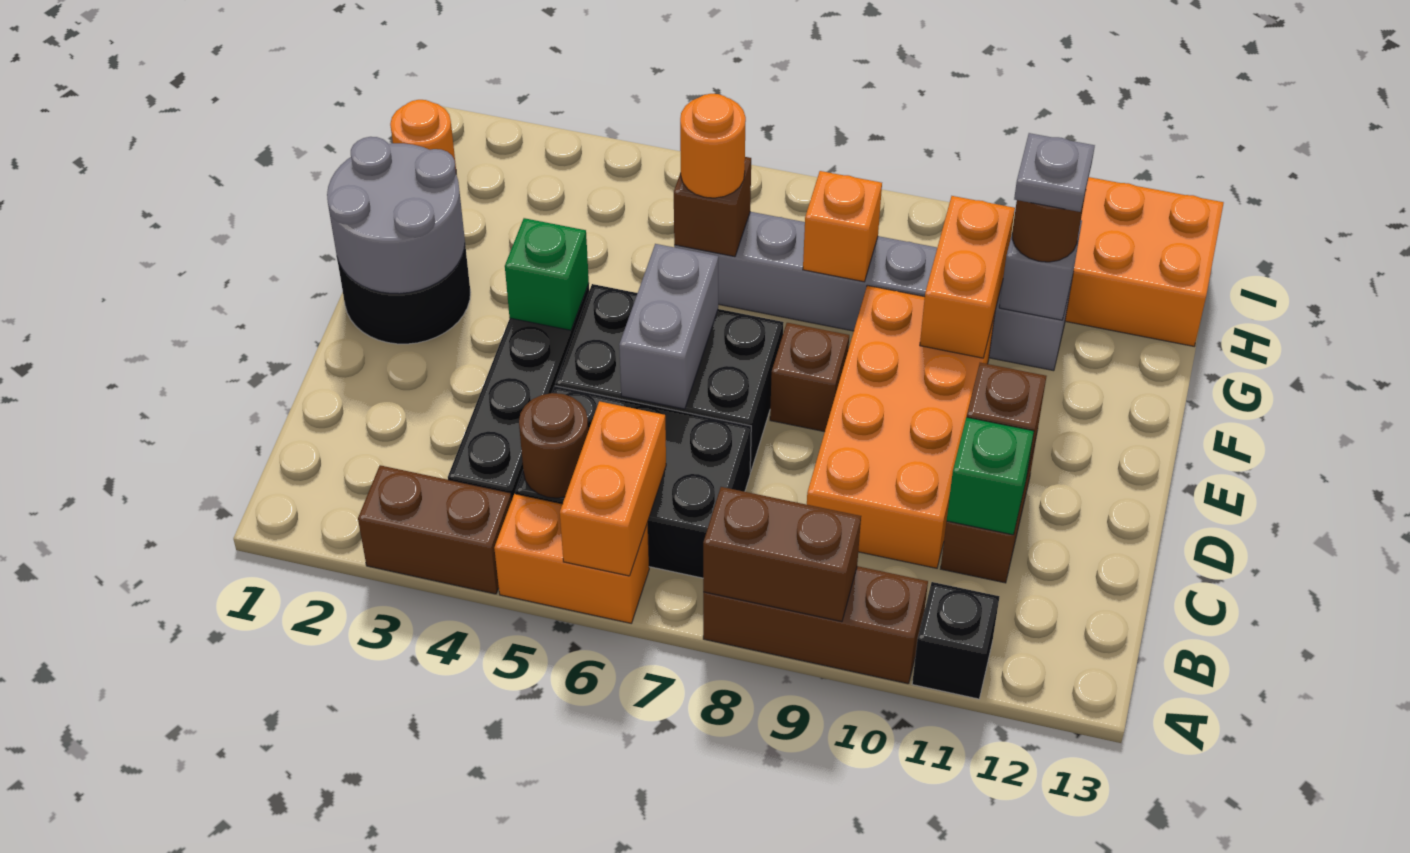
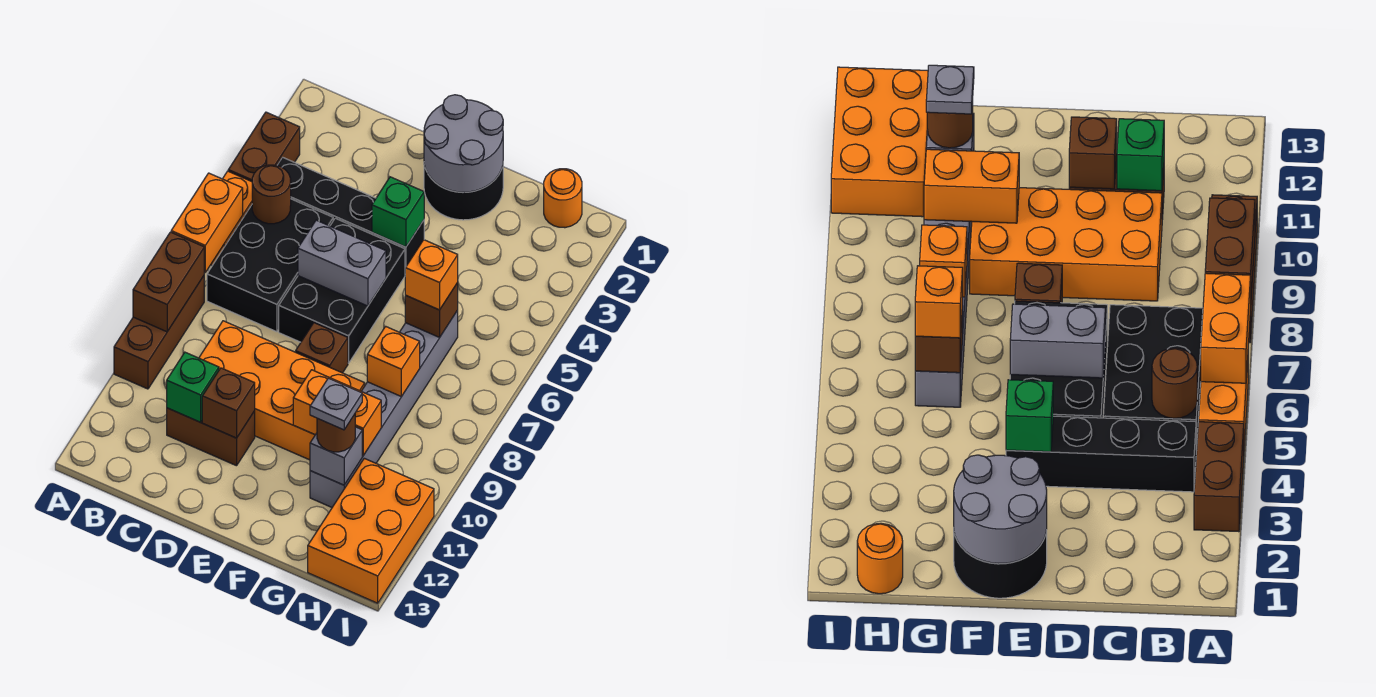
orange 1x2 brick [560,401,666,576] -> orange 1x2 brick turned to [171,173,243,273]
black 1x1 brick [912,582,1000,699] -> none
orange 1x1 round brick [680,94,746,198] -> orange 1x1 brick [405,240,458,310]

